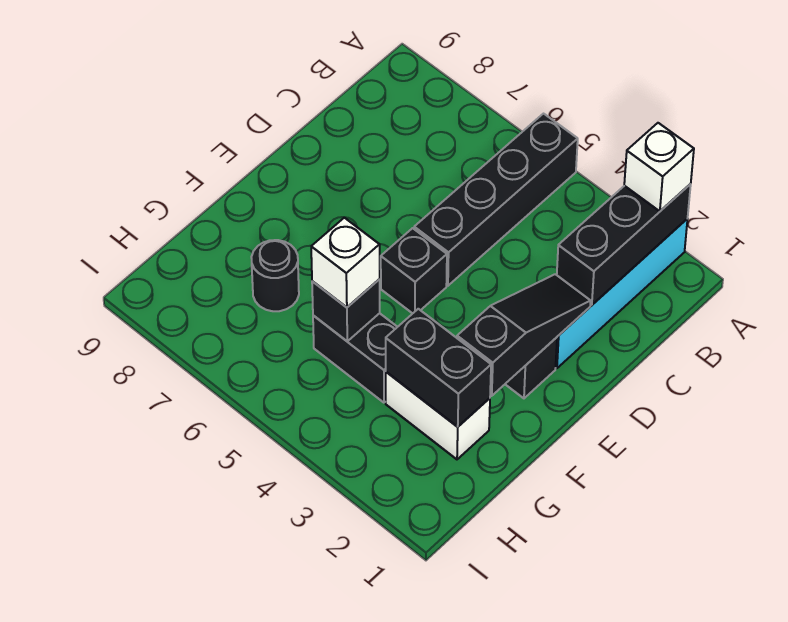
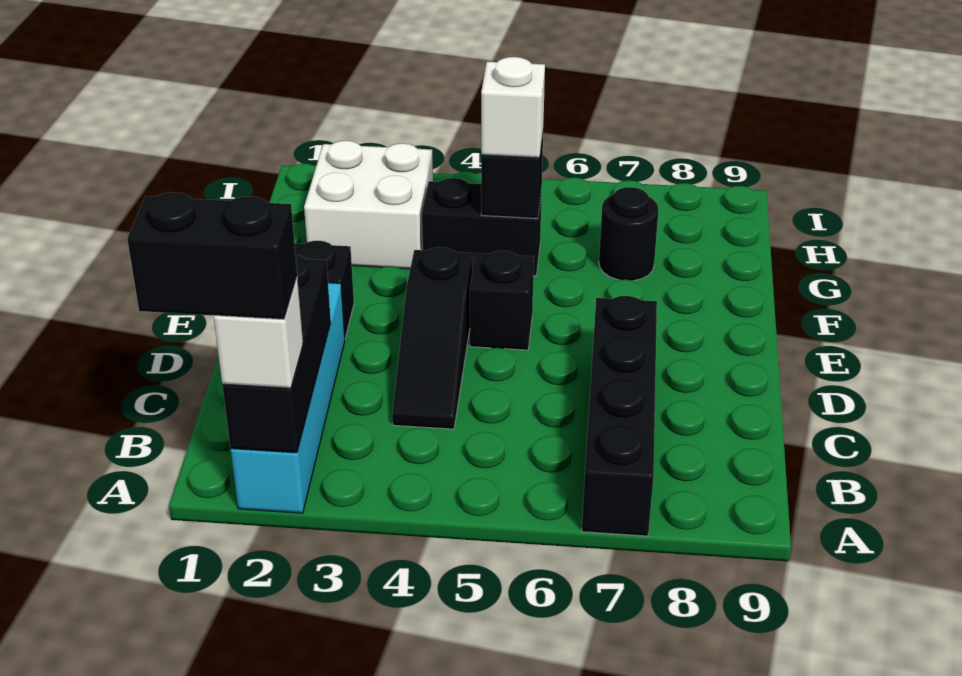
black 1x4 brick [414,114,578,286] -> black 1x4 brick moved to [582,296,657,536]
black 1x3 slope [457,274,591,396] -> black 1x3 slope moved to [392,247,472,429]
white 1x2 brick [386,372,490,459] -> white 2x2 brick [304,140,433,269]
black 1x2 brick [386,309,491,427] -> black 1x2 brick moved to [127,192,297,320]

